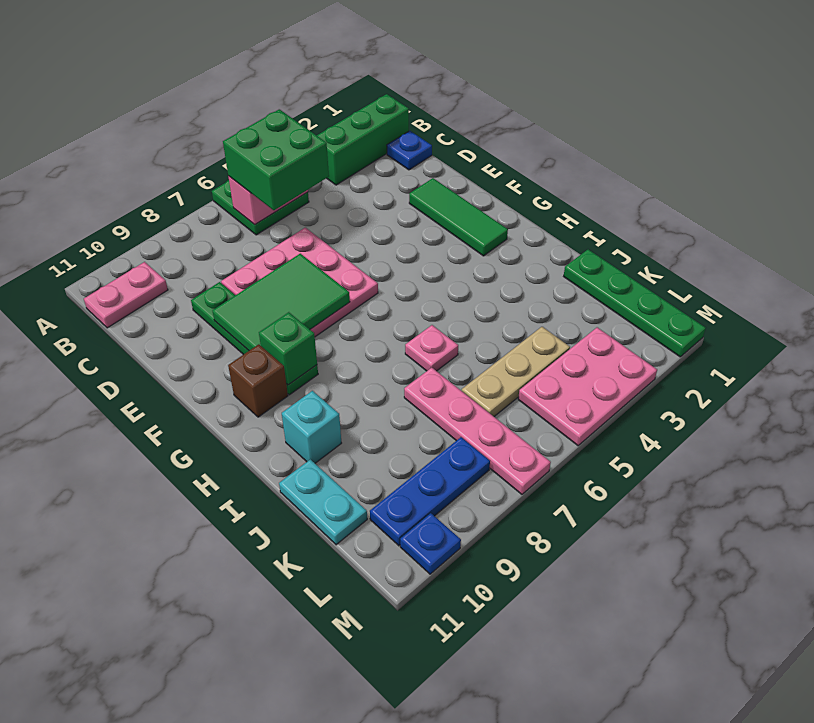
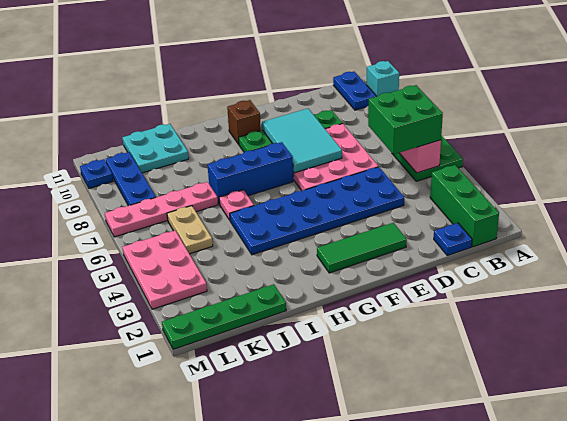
pink 1x2 plate [84,262,168,328] -> blue 1x2 plate [333,72,376,110]
none -> blue 2x6 plate [230,167,404,255]
green 2x3 tile [213,254,350,351] -> cyan 2x3 tile [262,109,342,173]
none -> blue 1x3 brick [207,142,293,204]
green 1x1 brick [259,312,317,385] -> none
cyan 1x1 brick [282,391,341,463] -> cyan 1x1 brick moved to [367,61,399,97]
cyan 1x2 plate [279,459,367,545] -> cyan 2x2 plate [122,124,189,173]
tan 1x3 plate [462,327,570,416] -> tan 1x2 plate [167,206,213,254]

